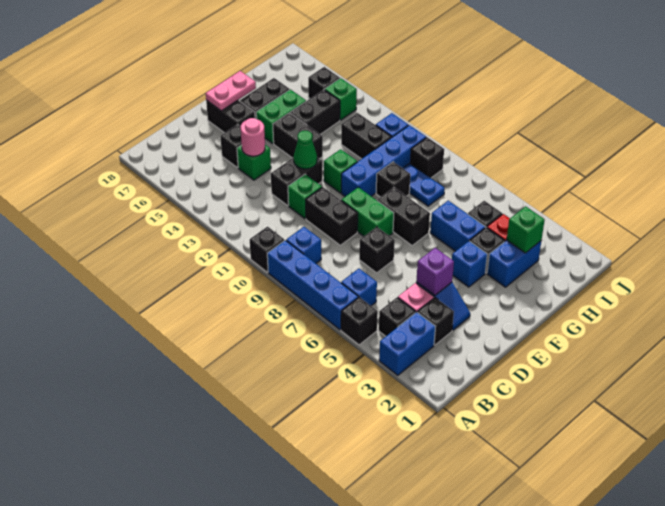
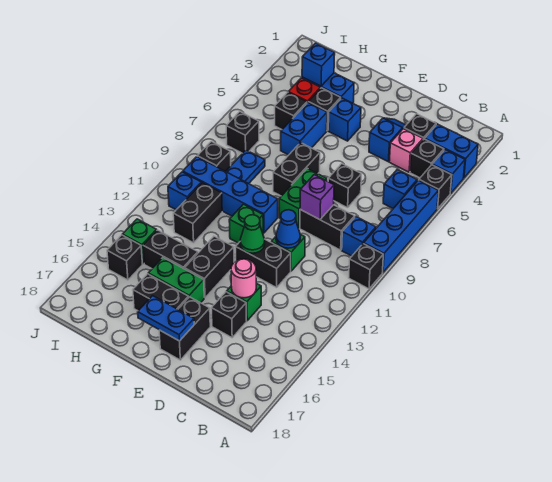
none -> blue 1x1 brick [432,150,465,193]
purple 1x1 brick [416,248,454,295] -> purple 1x1 brick moved to [300,175,334,220]
black 1x2 brick [306,187,358,245] -> black 1x2 brick turned to [300,205,355,250]
none -> blue 1x1 cone [276,210,300,248]
pink 1x2 plate [206,71,256,111] -> blue 1x2 plate [138,296,194,341]
black 1x1 brick [376,162,410,197] -> black 1x1 brick moved to [226,112,259,153]
green 1x1 brick [507,206,545,253] -> blue 1x1 brick [302,43,335,86]

